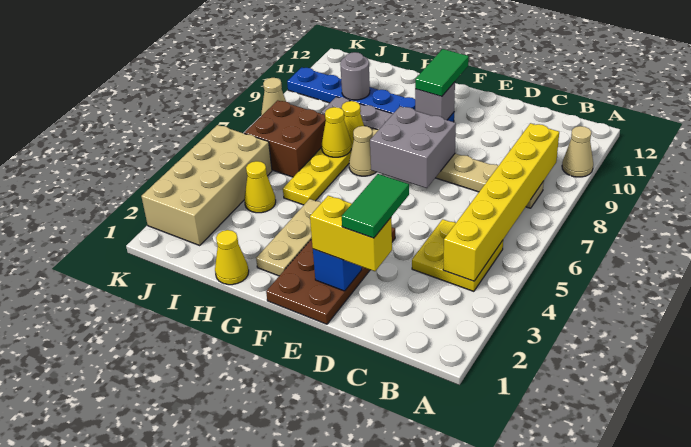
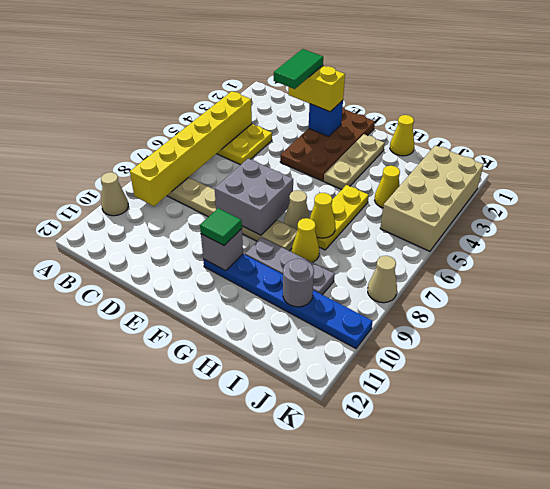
green 1x2 tile [415,49,469,97] -> green 1x1 tile [200,208,242,245]
brown 2x2 brick [244,100,326,177] -> none

